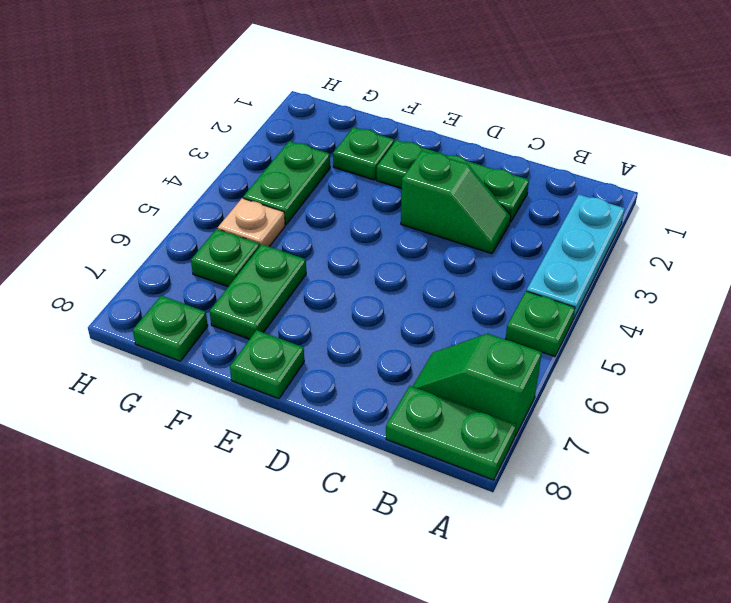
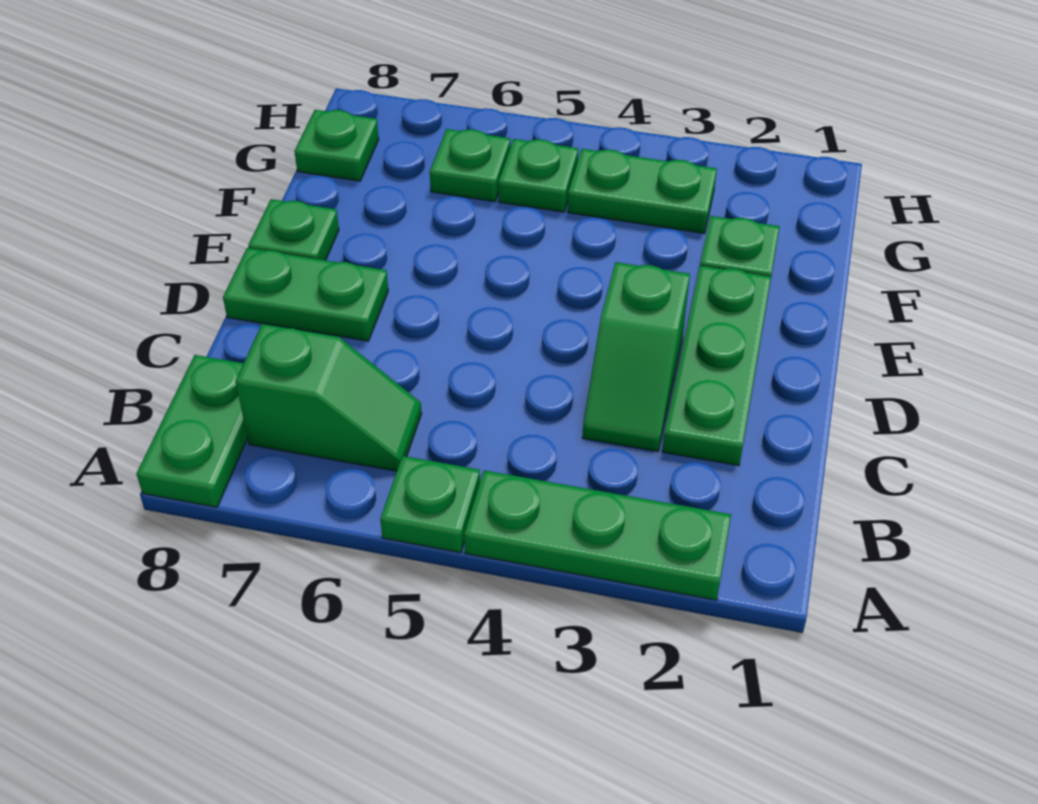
cyan 1x3 plate [527,195,625,319] -> green 1x3 plate [464,470,731,600]
green 1x2 slope [413,334,542,436] -> green 1x2 slope turned to [236,324,422,471]
green 1x2 plate [210,244,306,339] -> green 1x2 plate moved to [223,248,388,341]
tan 1x1 plate [218,198,285,247] -> green 1x1 plate [499,139,578,212]

